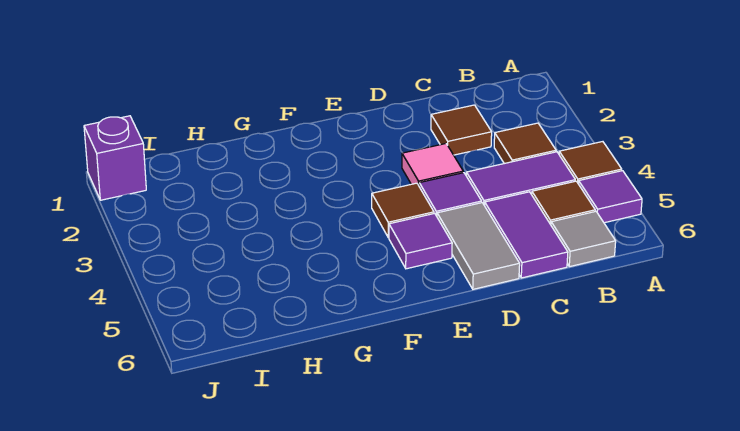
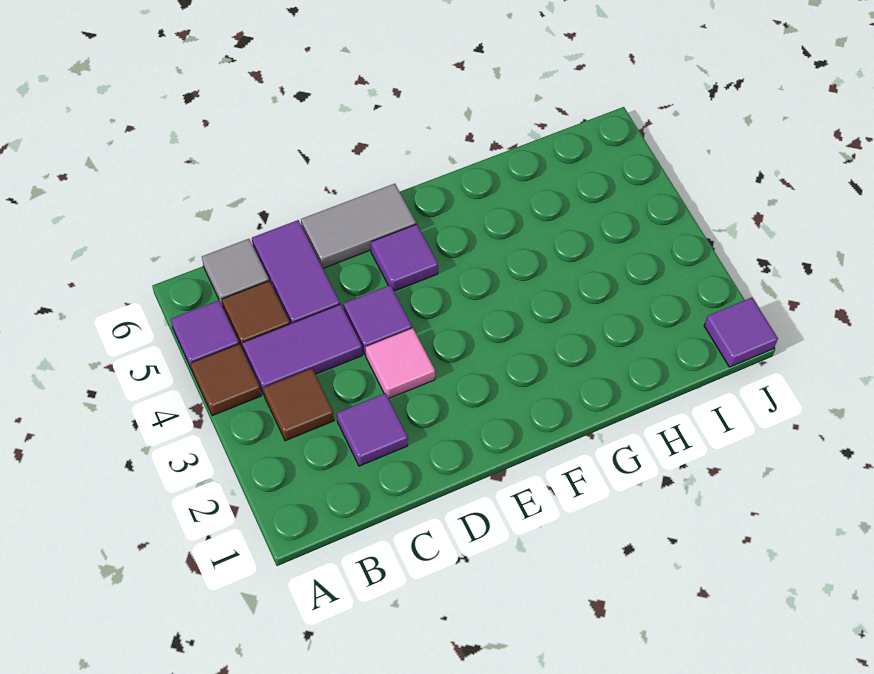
brown 1x1 tile [431,105,492,155] -> purple 1x1 tile [337,393,408,466]
grey 1x2 tile [437,203,520,289] -> grey 1x2 tile turned to [301,184,416,268]
brown 1x1 tile [372,183,434,237] -> none
purple 1x1 brick [84,116,146,200] -> purple 1x1 tile [704,298,778,367]

